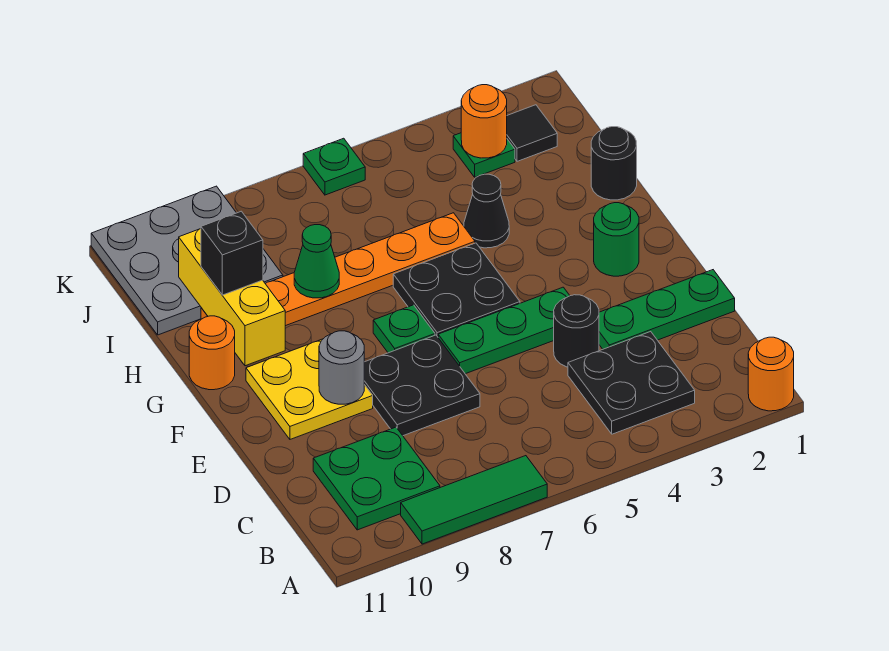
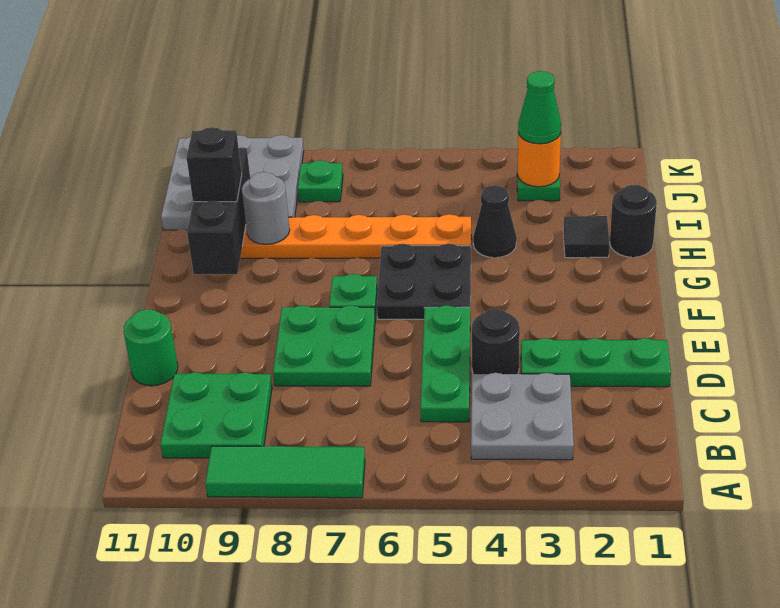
orange 1x1 round brick [748,337,794,411] -> none
black 2x2 plate [568,332,695,434] -> grey 2x2 plate [471,373,574,460]
black 2x2 plate [364,335,480,436] -> green 2x2 plate [273,305,375,386]
green 1x3 plate [438,287,570,374] -> green 1x3 plate turned to [420,305,470,422]
yellow 2x2 plate [246,339,373,439] -> none
grey 1x1 round brick [319,331,364,404] -> grey 1x1 round brick moved to [242,172,290,244]
green 1x1 round brick [594,203,639,276] -> green 1x1 round brick moved to [124,309,178,386]
yellow 1x3 brick [179,229,285,366] -> black 1x3 brick [187,148,250,274]
orange 1x1 round brick [189,316,235,390] -> none
green 1x1 cone [294,225,339,298] -> green 1x1 cone moved to [518,71,561,144]
black 1x1 tile [507,105,557,161] -> black 1x1 tile moved to [563,216,610,258]
green 1x1 plate [303,138,365,195] -> green 1x1 plate moved to [298,160,343,202]

